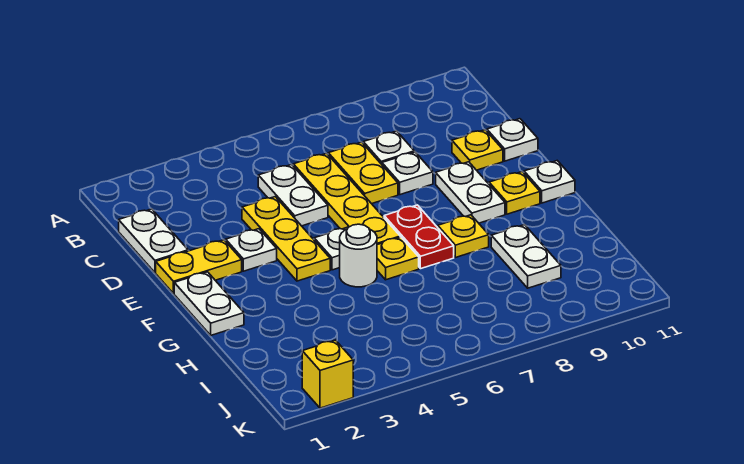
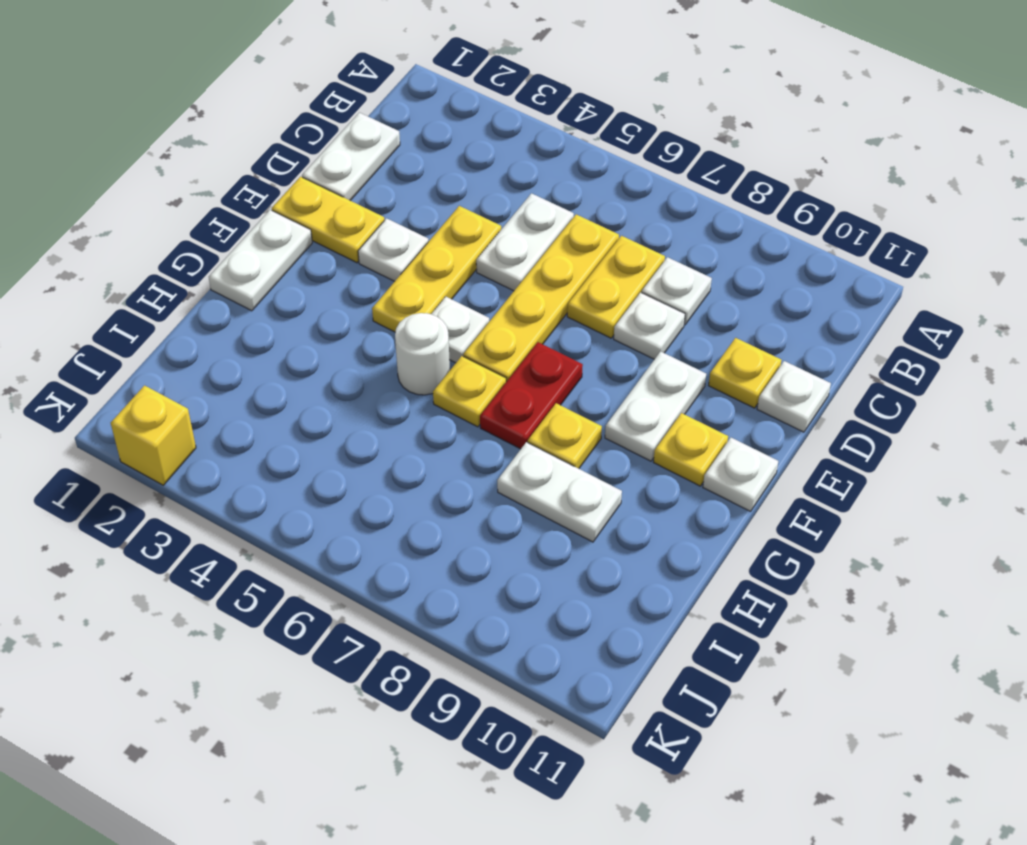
white 1x2 plate [491,225,561,288] -> white 1x2 plate turned to [497,442,622,542]

